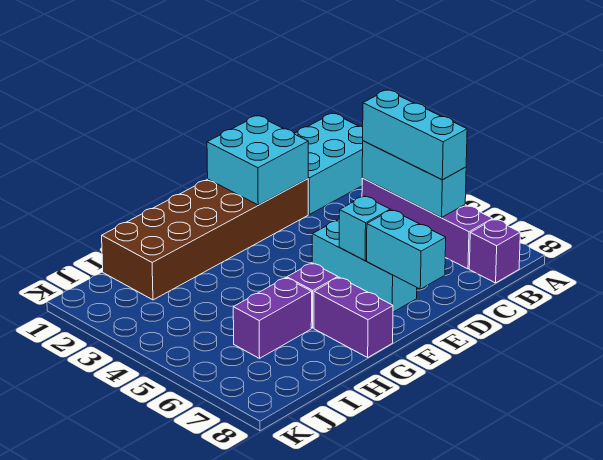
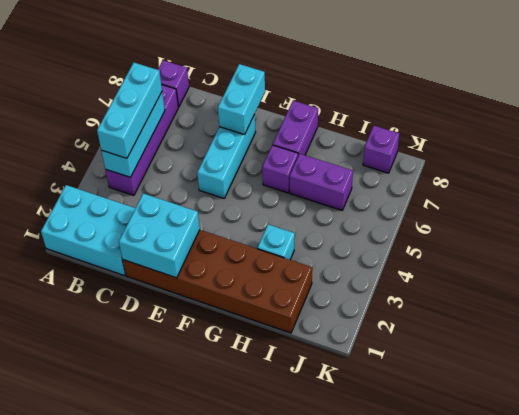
cyan 1x1 brick [339,196,390,261] -> cyan 1x1 brick moved to [257,224,295,260]
none -> purple 1x1 brick [363,126,399,173]

